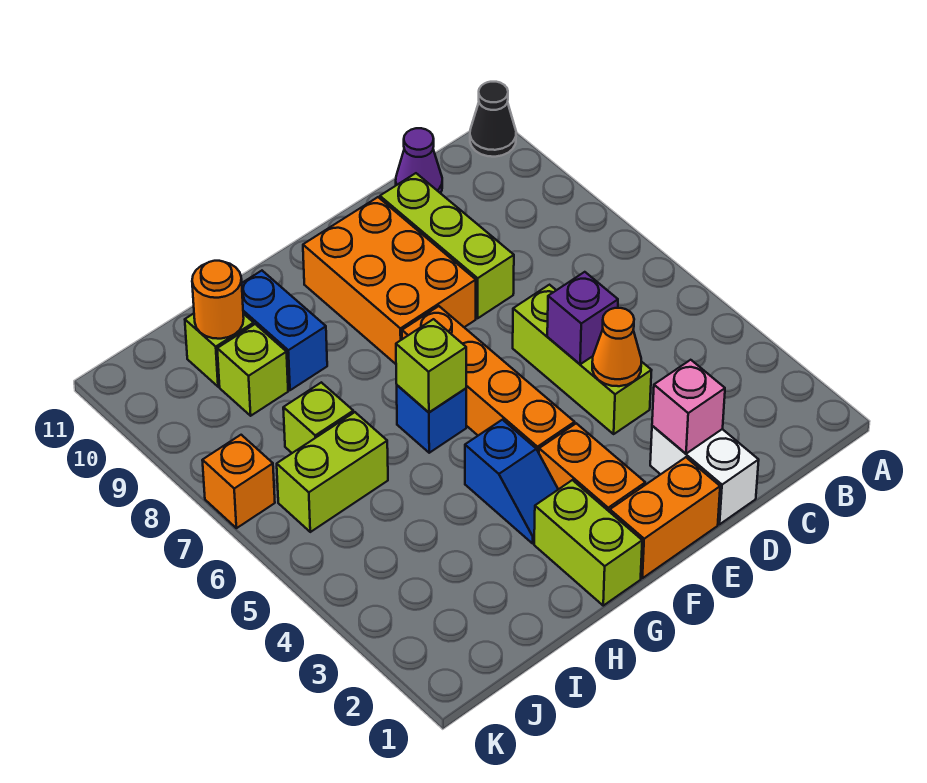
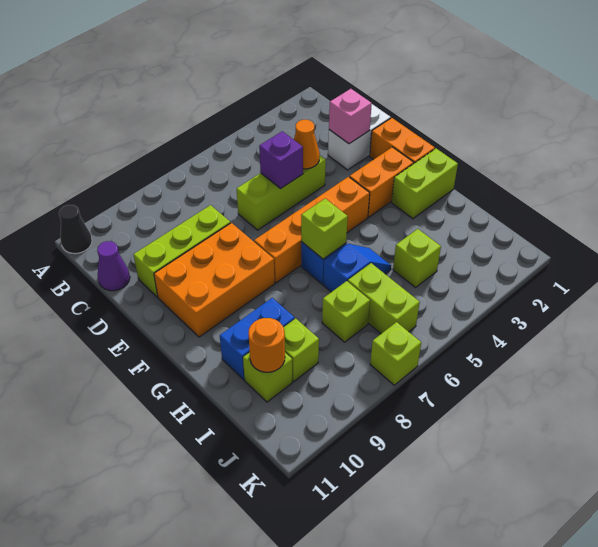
blue 1x2 slope [465,420,558,543] -> blue 1x2 slope moved to [323,244,391,292]
none -> lime 1x1 brick [393,229,441,288]
orange 1x1 brick [202,435,275,528] -> lime 1x1 brick [370,322,421,385]

